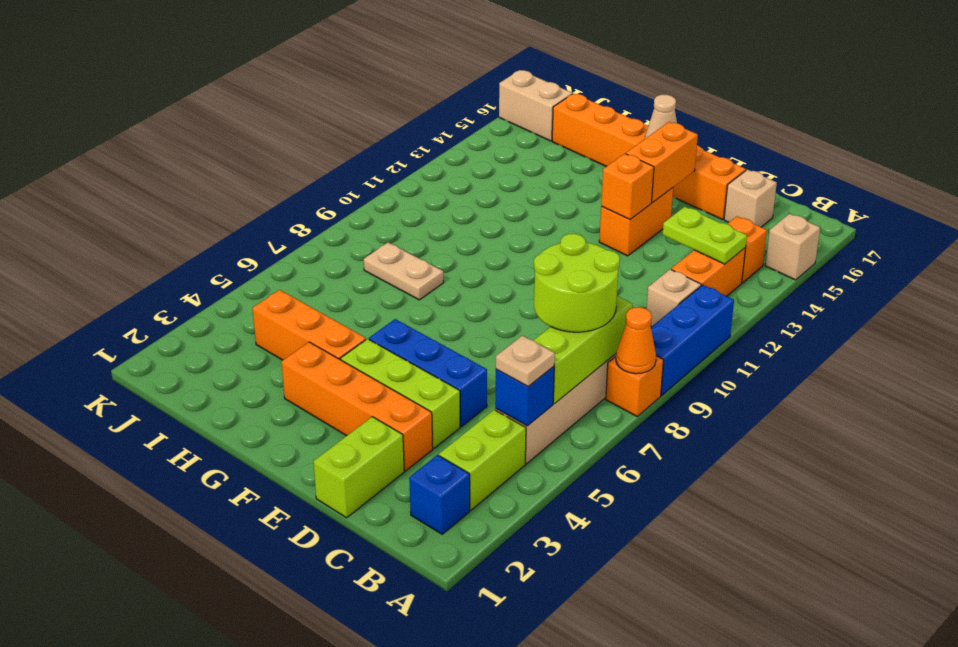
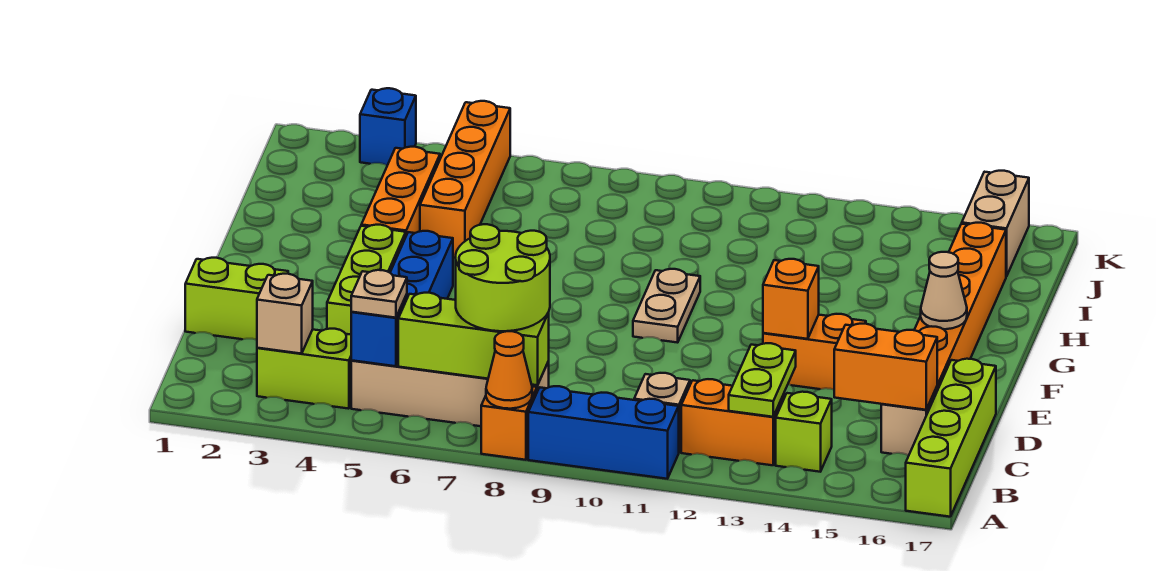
tan 1x1 brick [765,214,820,280] -> tan 1x1 brick moved to [257,274,313,354]
none -> lime 1x4 brick [906,359,996,517]
blue 1x1 brick [409,455,470,534] -> blue 1x1 brick moved to [360,88,416,165]
orange 1x1 brick [727,216,767,283] -> lime 1x1 brick [776,392,832,472]
orange 1x4 brick [281,342,433,471] -> orange 1x4 brick moved to [420,101,510,258]
orange 1x2 brick [626,122,698,202] -> orange 1x2 brick moved to [834,324,937,410]
tan 1x2 plate [364,243,444,300] -> tan 1x2 plate moved to [633,269,700,343]

